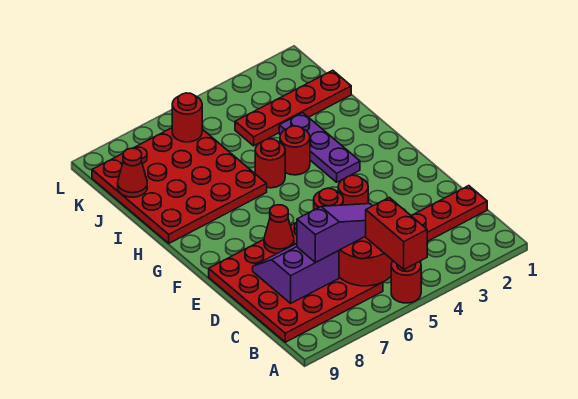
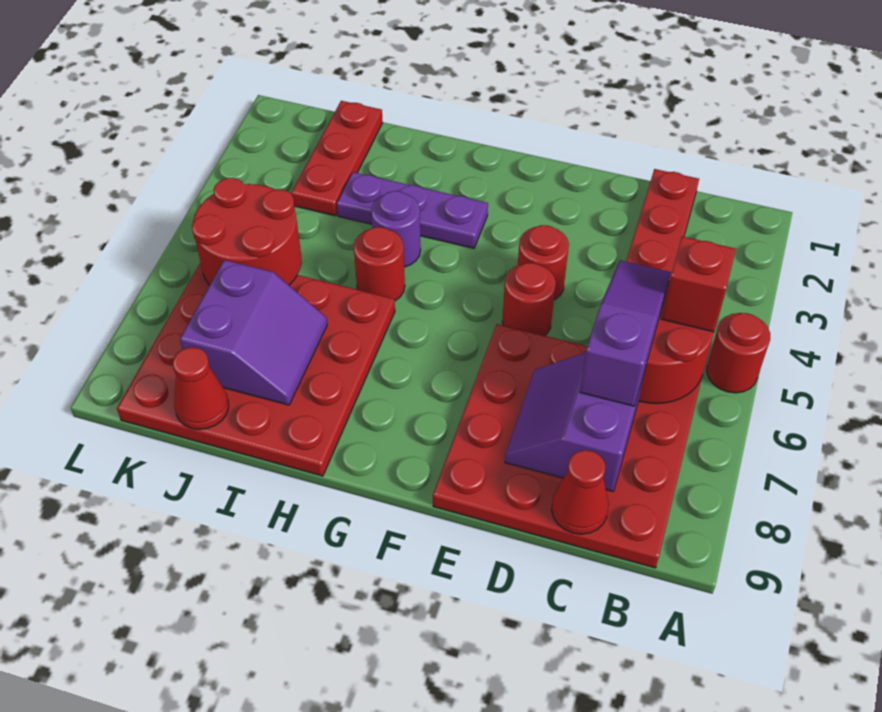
red 1x2 brick [366,197,427,269] -> red 1x1 brick [662,237,736,332]
red 1x1 cone [264,205,294,254] -> red 1x1 cone moved to [552,450,609,534]
red 1x1 round brick [280,126,310,175] -> purple 1x1 round brick [371,191,421,267]
none -> purple 2x2 slope [180,260,327,405]
red 1x4 plate [235,70,351,146] -> red 1x3 plate [291,101,383,216]
red 1x1 round brick [172,93,202,142] -> red 2x2 round brick [192,178,302,285]

